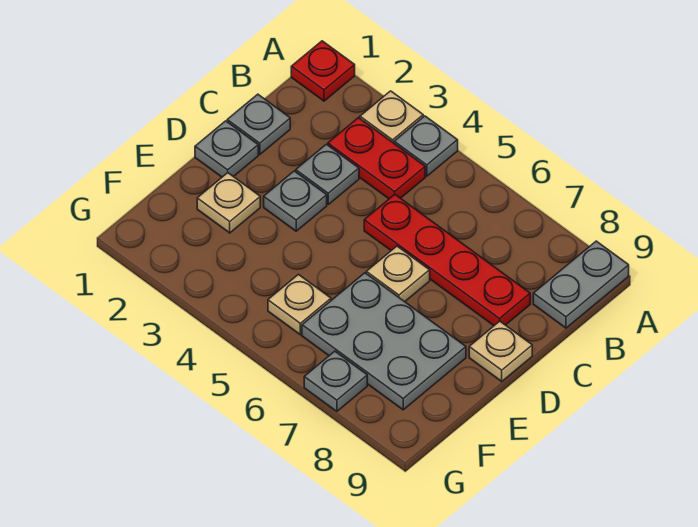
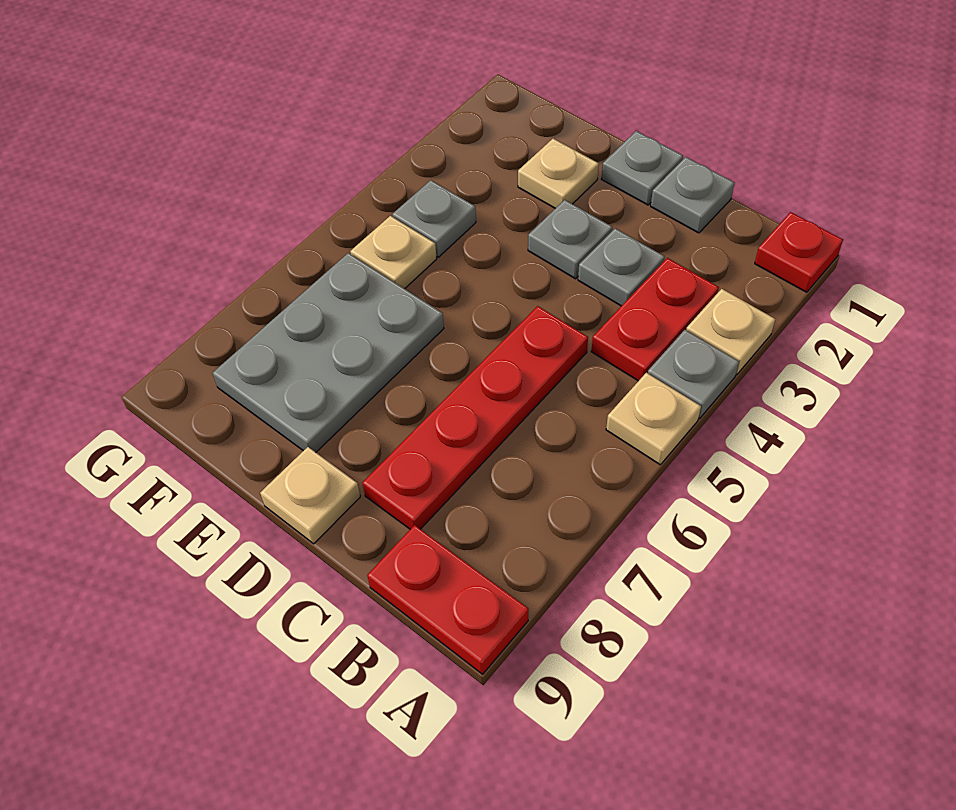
grey 1x2 plate [533,241,629,328] -> red 1x2 plate [367,525,529,674]
tan 1x1 plate [366,246,430,302] -> tan 1x1 plate moved to [606,373,701,465]
grey 1x1 plate [304,351,367,411] -> grey 1x1 plate moved to [392,180,476,257]

